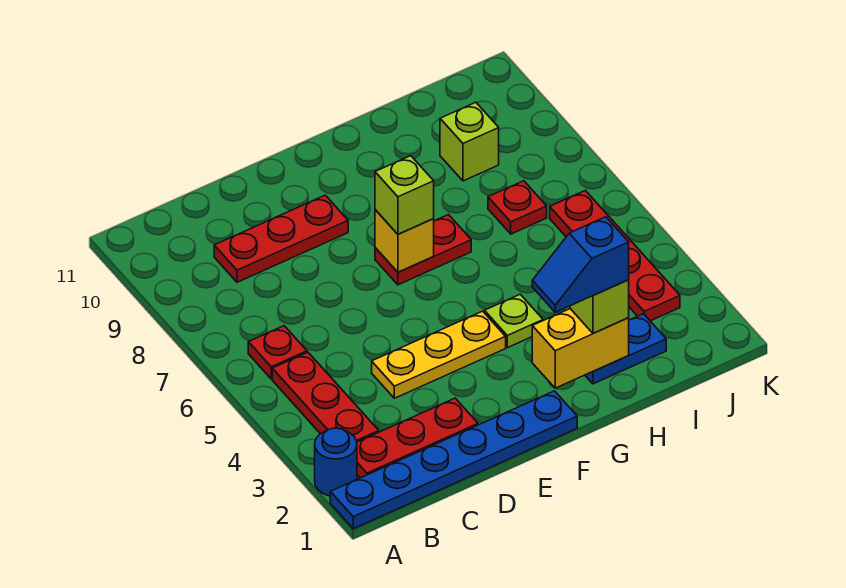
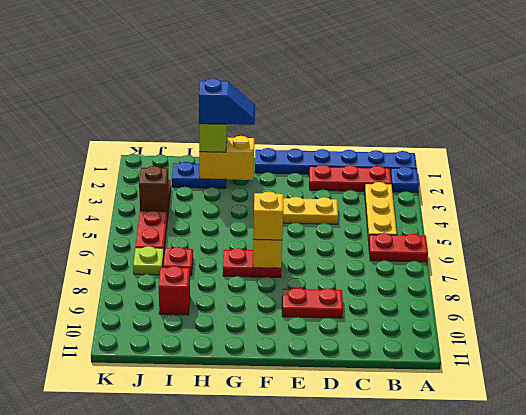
blue 1x1 round brick [315,428,357,496] -> blue 1x1 plate [391,167,419,193]
red 1x3 plate [272,352,379,442] -> yellow 1x3 plate [365,182,397,241]
red 1x1 plate [248,326,307,379] -> red 1x2 plate [369,233,428,262]
red 1x3 plate [214,195,348,282] -> red 1x2 plate [282,288,343,318]
lime 1x1 brick [375,156,434,234] -> yellow 1x1 brick [253,192,283,240]
lime 1x1 plate [485,294,543,348] -> lime 1x1 plate moved to [133,246,164,275]
lime 1x1 brick [440,102,499,181] -> red 1x1 brick [159,266,190,315]
none -> brown 1x1 brick [139,166,169,212]

